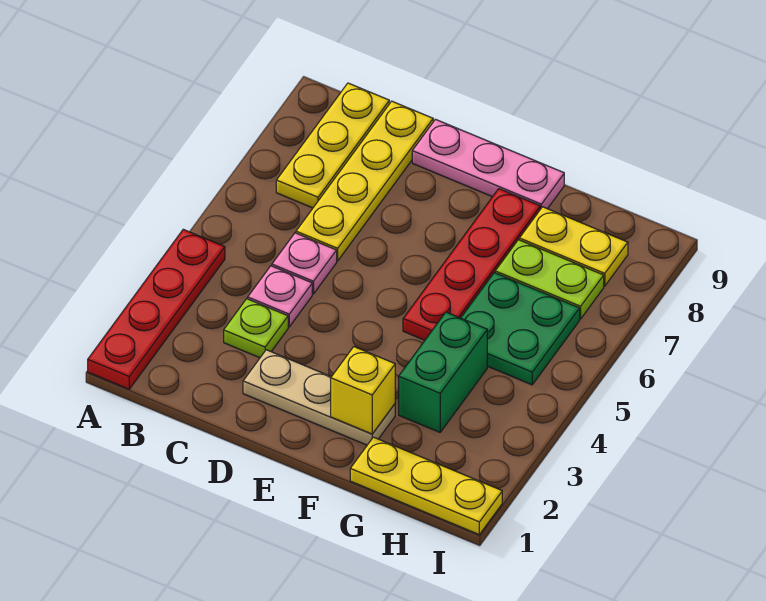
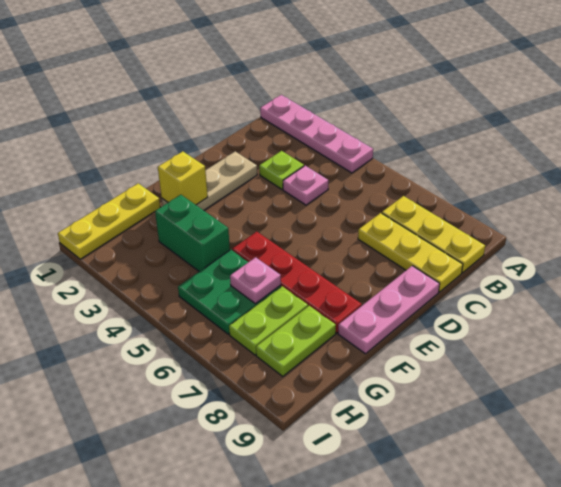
red 1x4 plate [88,229,225,389] -> pink 1x4 plate [260,95,373,173]
pink 1x1 plate [272,233,337,294] -> pink 1x1 plate moved to [230,257,281,304]
yellow 1x4 plate [296,101,433,261] -> yellow 1x3 plate [358,213,463,292]
yellow 1x2 plate [519,207,628,286] -> lime 1x2 plate [256,306,336,376]

